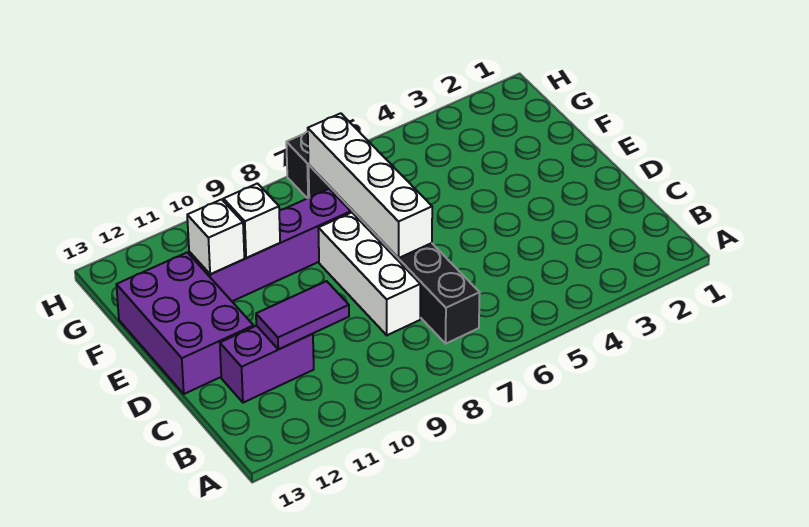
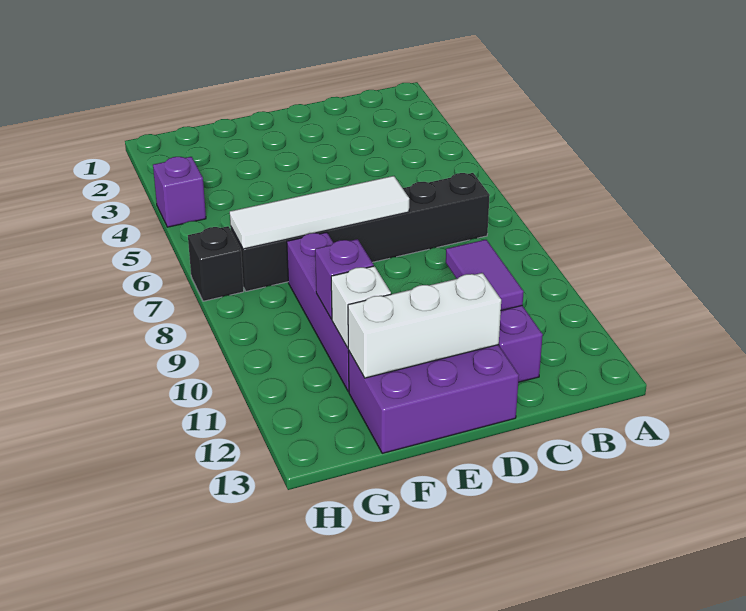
white 1x3 brick [318,213,420,335] -> white 1x3 brick moved to [348,273,501,378]
white 1x4 brick [308,113,432,258] -> white 1x4 tile [230,176,409,249]
white 1x1 brick [223,184,280,258] -> purple 1x1 brick [315,239,374,319]
none -> purple 1x1 brick [153,157,206,227]

